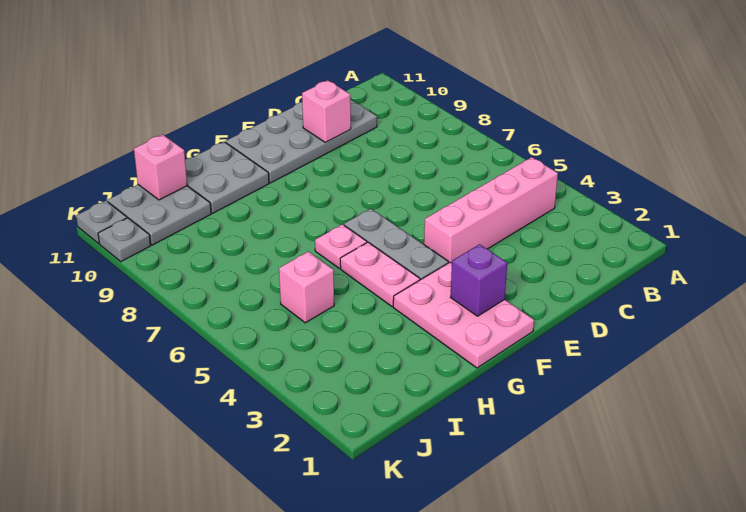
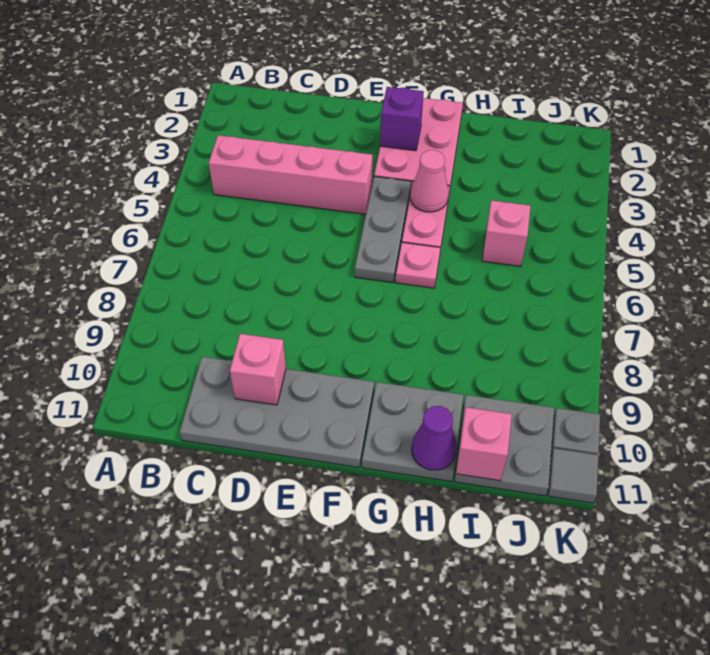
none -> pink 1x1 cone [410,150,448,212]
none -> purple 1x1 cone [412,406,457,470]
grey 1x1 plate [76,201,127,244] -> grey 1x1 tile [548,448,598,503]

